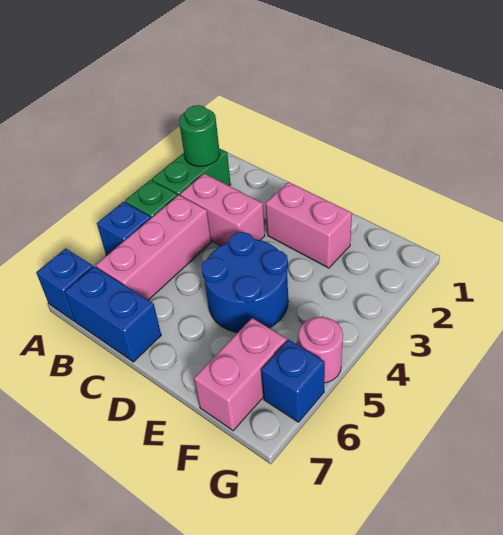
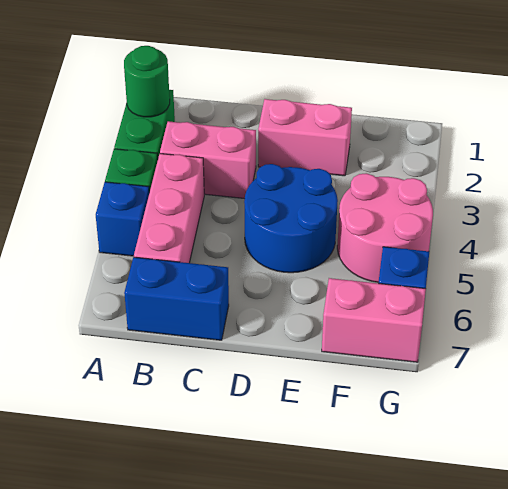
blue 1x1 brick [36,248,93,321] -> none
pink 1x2 brick [194,318,287,431] -> pink 1x2 brick turned to [322,278,426,362]
pink 1x1 round brick [299,317,343,383] -> pink 2x2 round brick [337,173,433,282]

